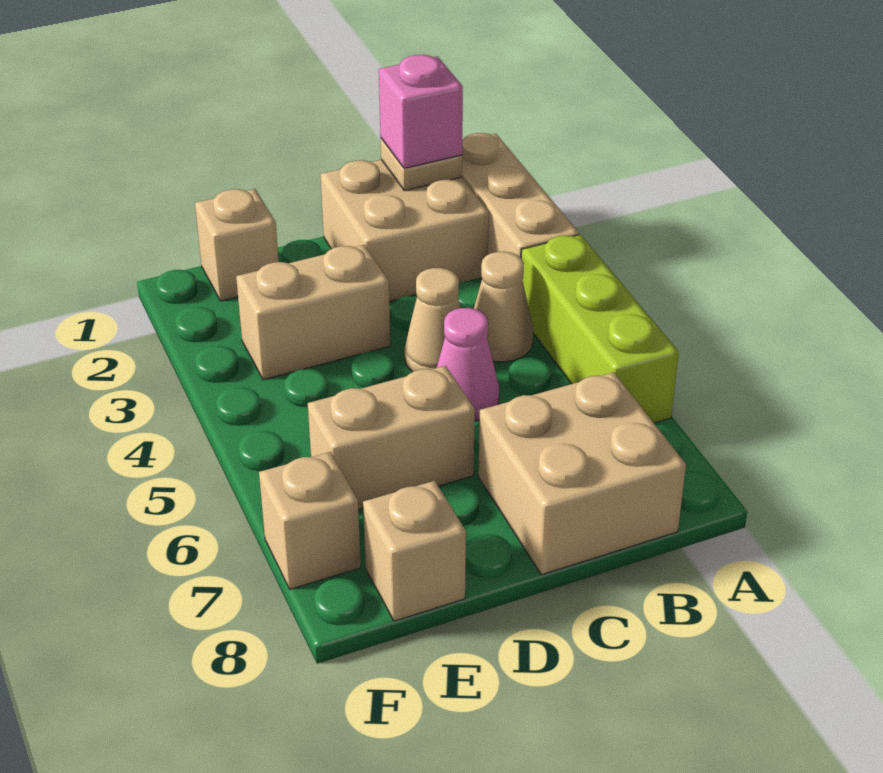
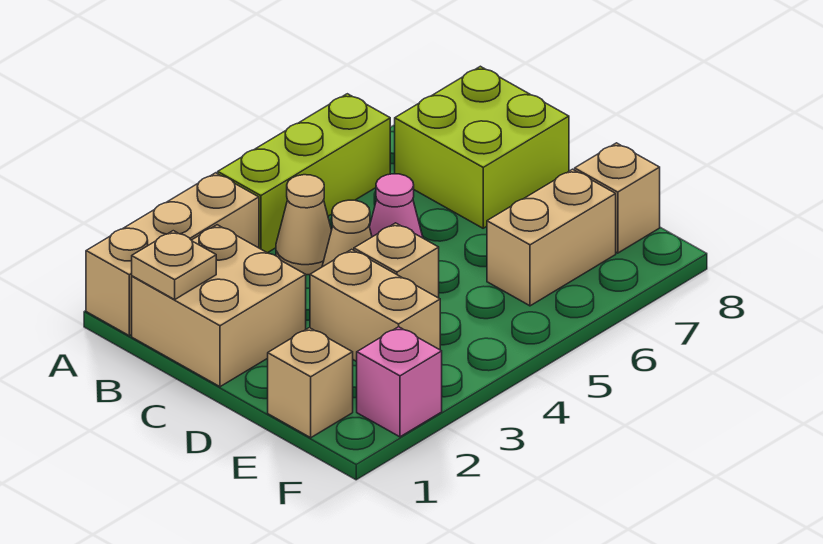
pink 1x1 brick [379,55,463,168] -> pink 1x1 brick moved to [357,327,442,437]
tan 2x2 brick [478,372,686,575] -> lime 2x2 brick [395,66,569,228]
tan 1x2 brick [308,366,475,510] -> tan 1x2 brick turned to [487,169,616,306]
tan 1x1 brick [259,452,361,589] -> tan 1x1 brick moved to [354,223,439,298]

